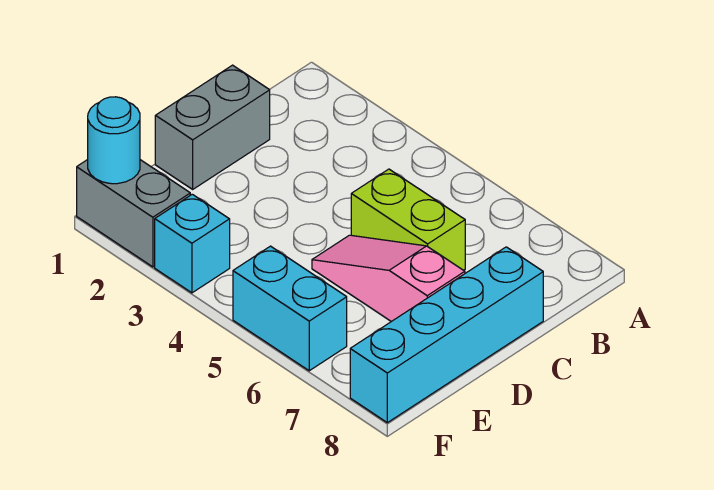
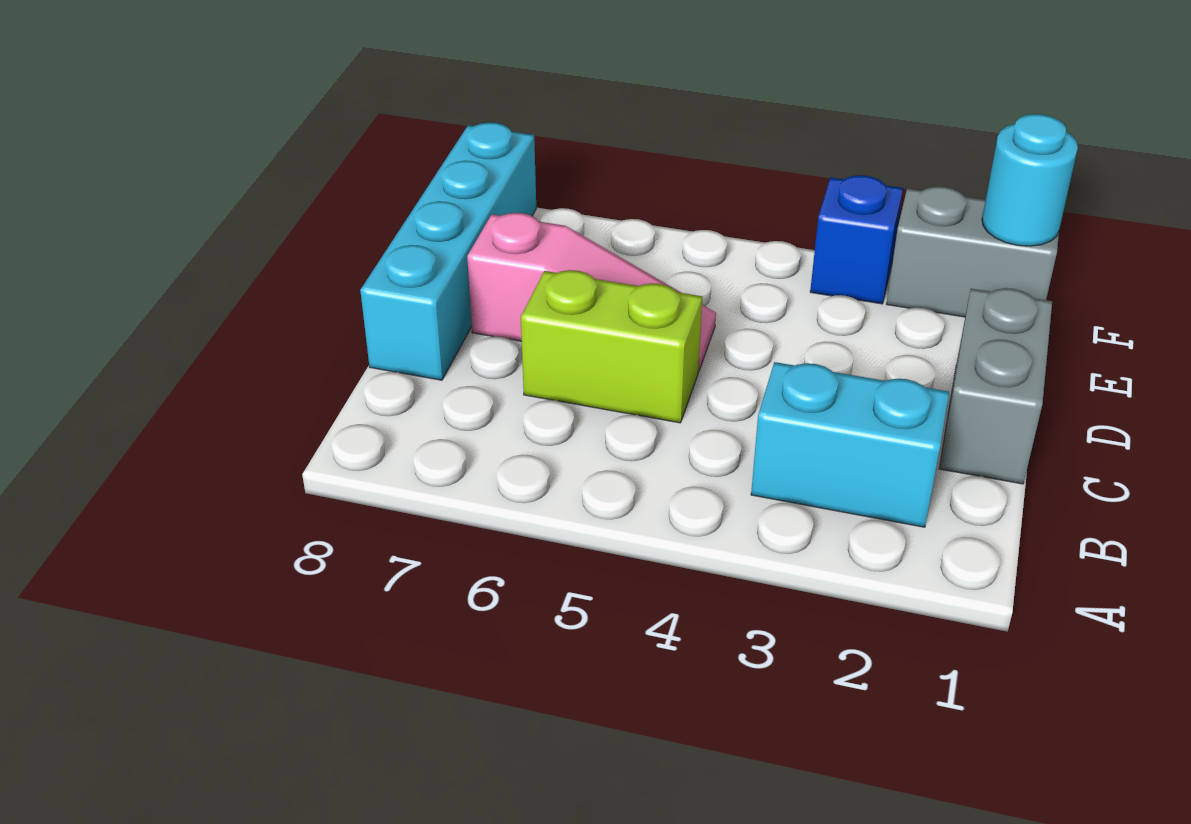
cyan 1x1 brick [155,194,230,293] -> blue 1x1 brick [810,175,903,304]
cyan 1x2 brick [233,246,347,371] -> cyan 1x2 brick moved to [751,362,949,527]

